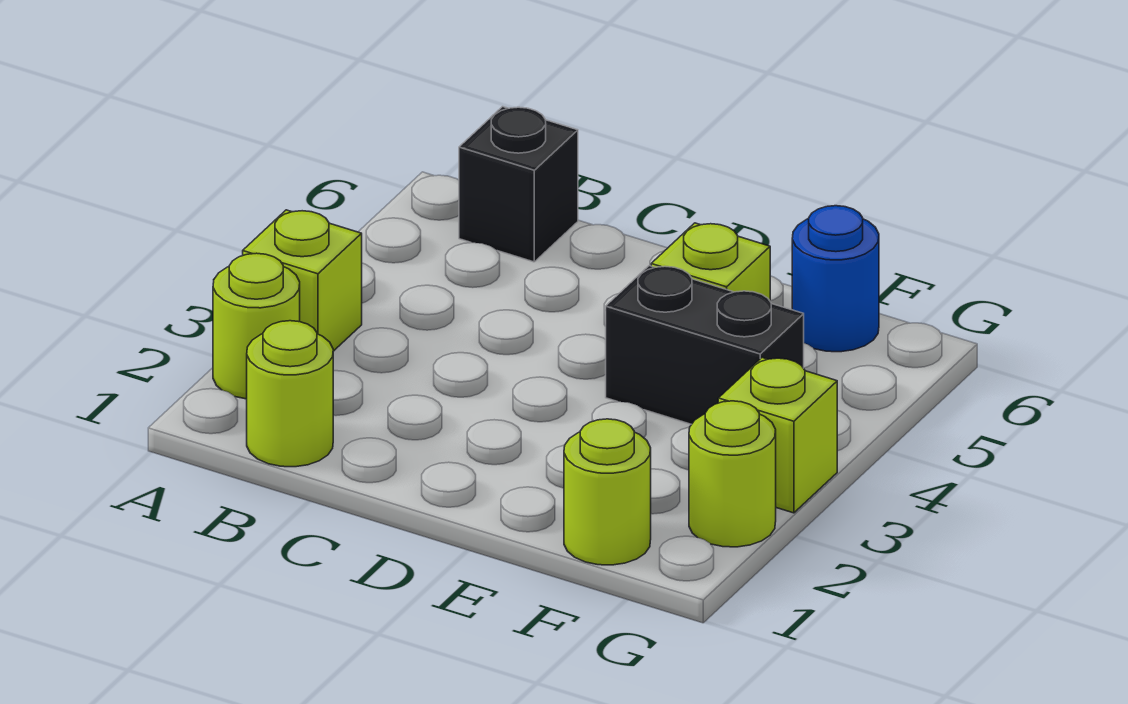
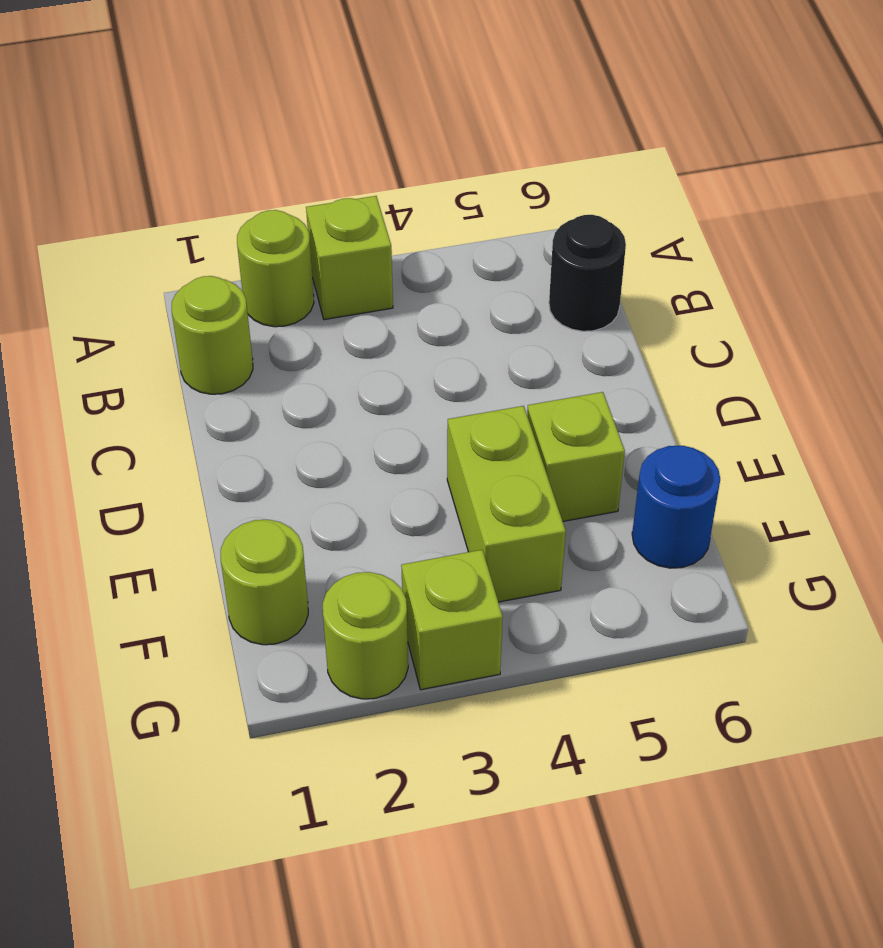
black 1x1 brick [459,107,578,262] -> black 1x1 round brick [549,215,626,331]
black 1x2 brick [606,266,804,424] -> lime 1x2 brick [447,406,566,602]

